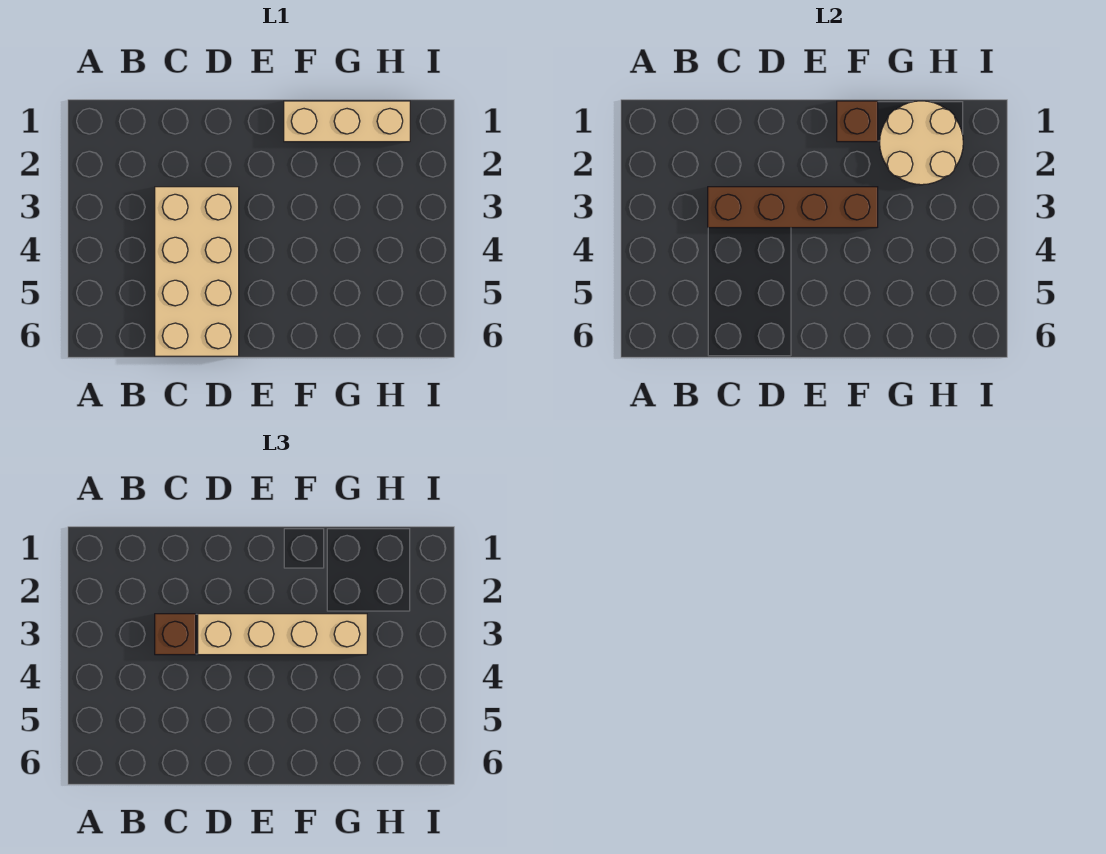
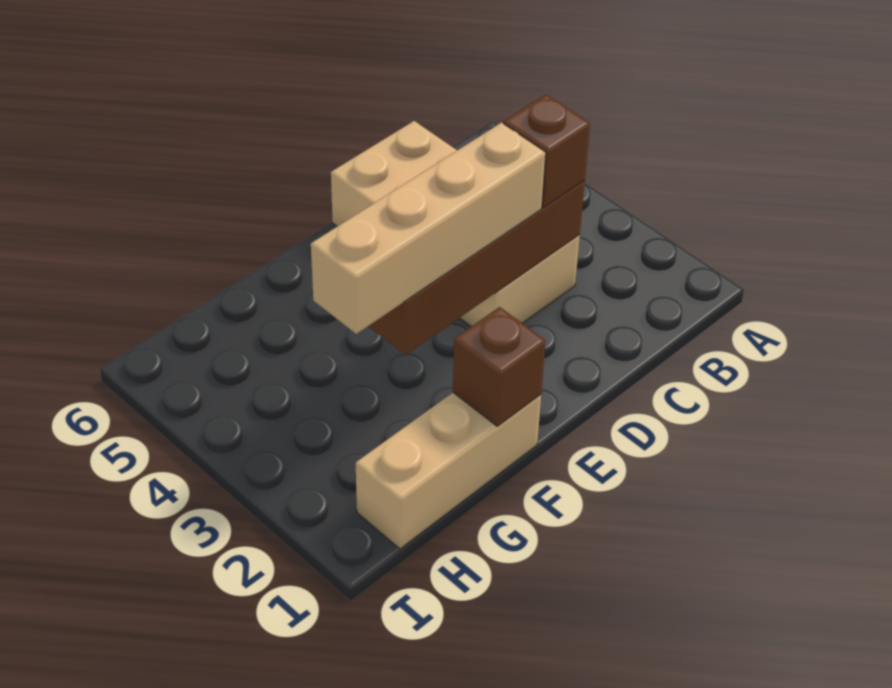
tan 2x2 round brick [880,101,963,185] -> none

